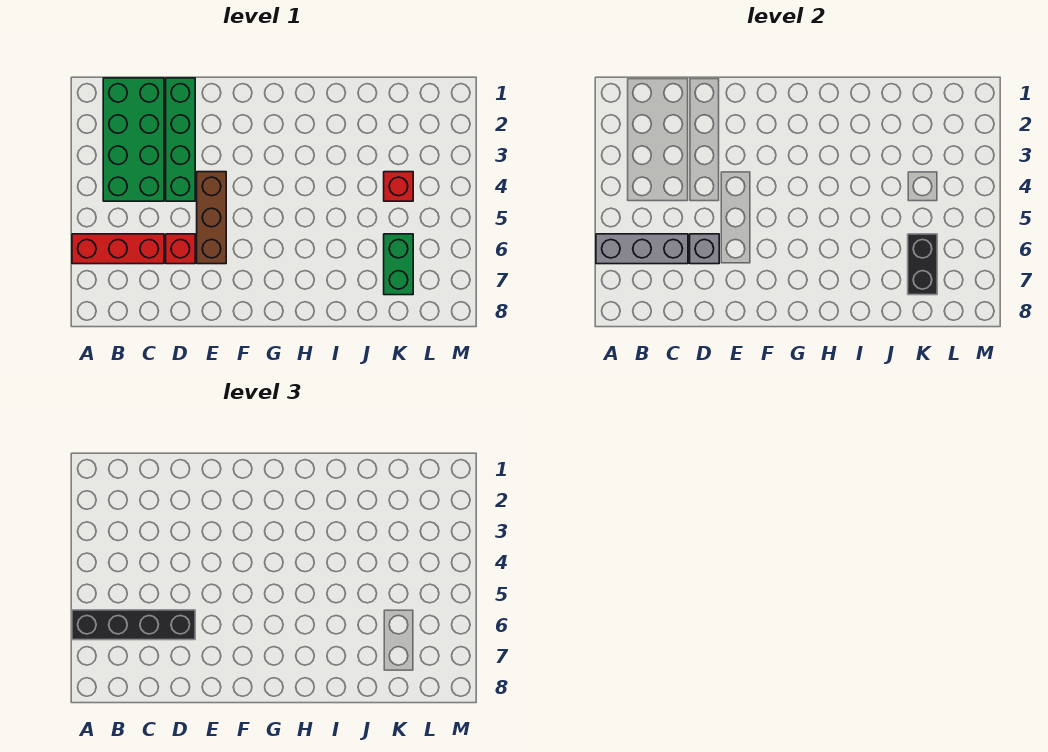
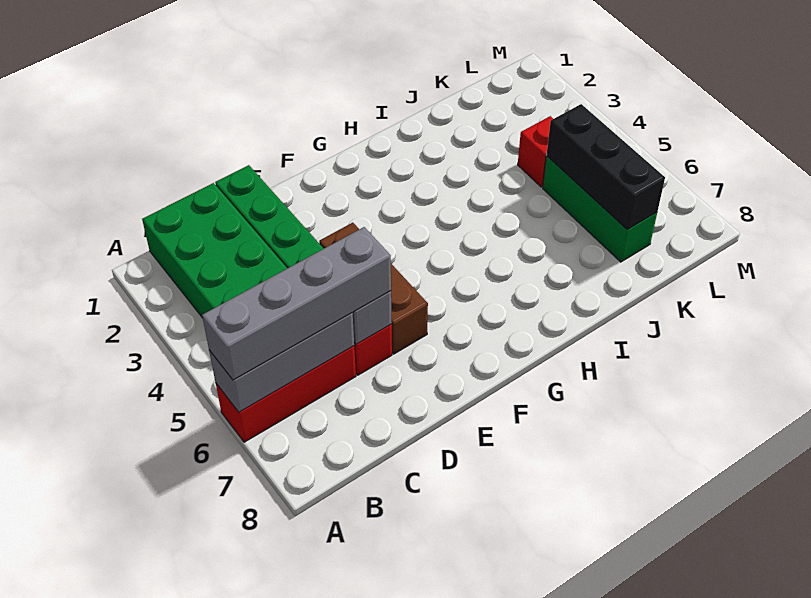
black 1x4 brick [72,610,195,640] -> grey 1x4 brick [202,227,391,380]
green 1x2 brick [384,234,413,295] -> green 1x3 brick [543,156,657,262]
black 1x2 brick [908,234,937,295] -> black 1x3 brick [547,104,665,230]

